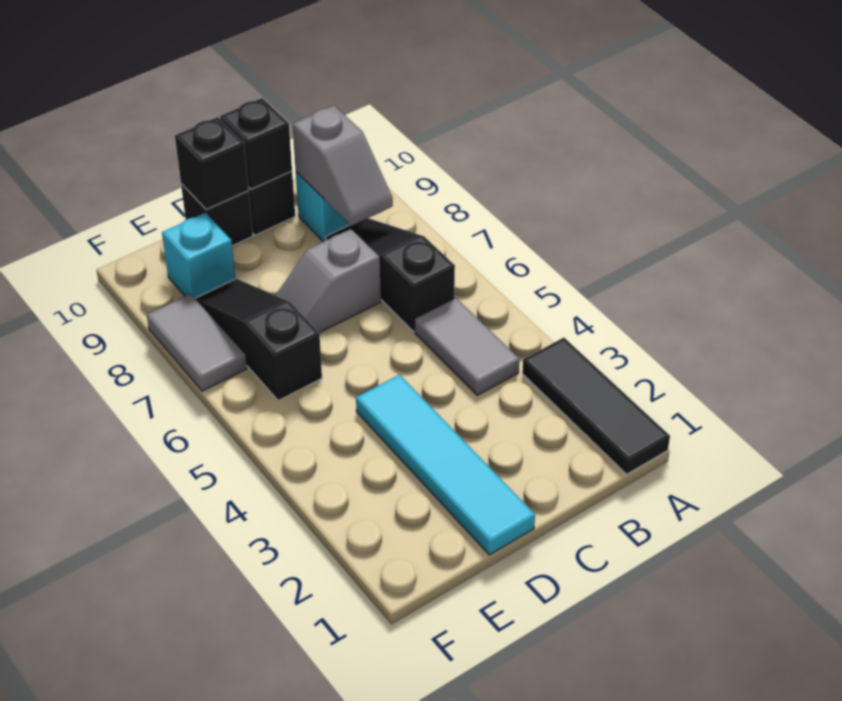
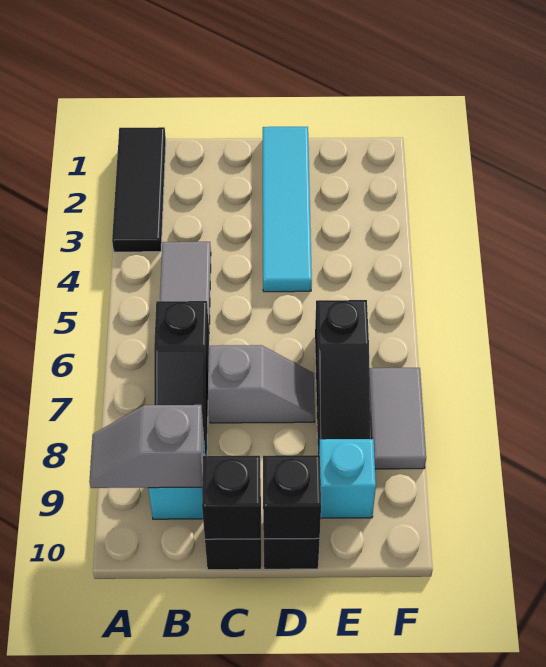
grey 1x2 slope [292,105,393,225] -> grey 1x2 slope turned to [89,405,204,488]

